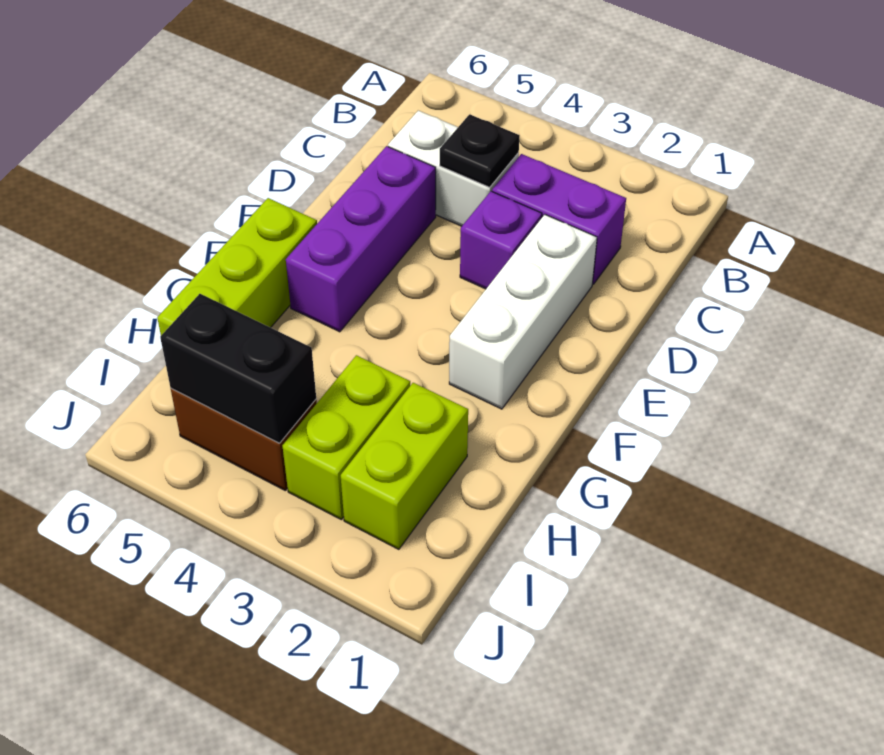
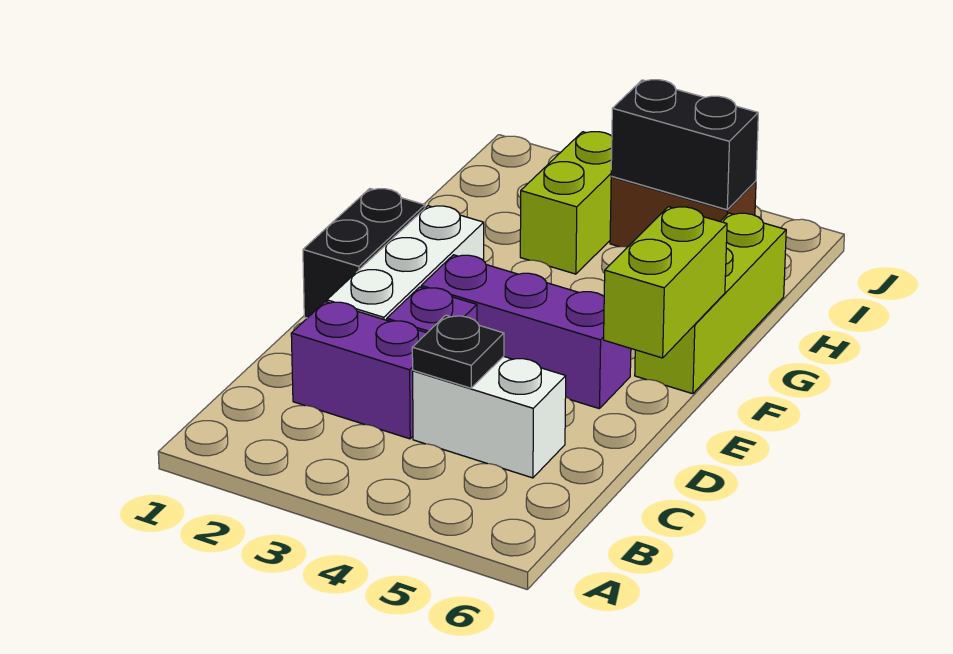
purple 1x3 brick [286,146,436,332] -> purple 1x3 brick turned to [421,255,631,409]
none -> black 1x2 brick [303,189,425,318]
lime 1x2 brick [341,383,468,549] -> lime 1x2 brick moved to [604,207,727,358]

